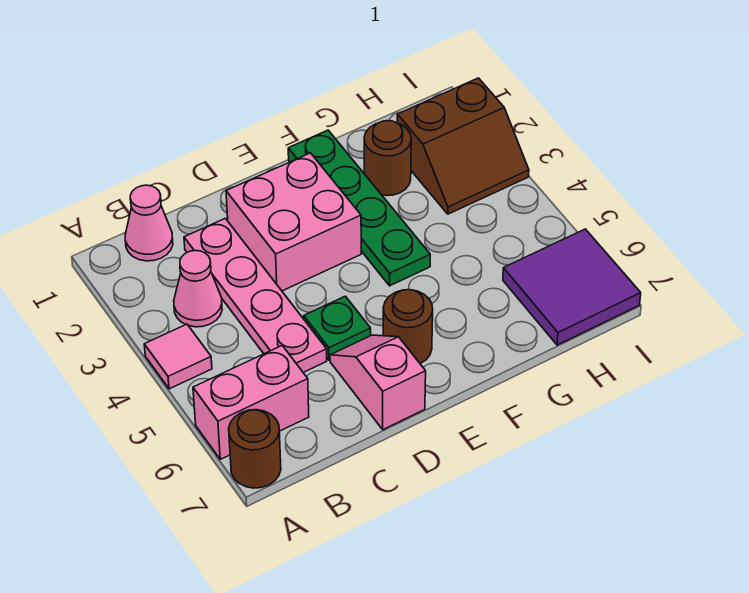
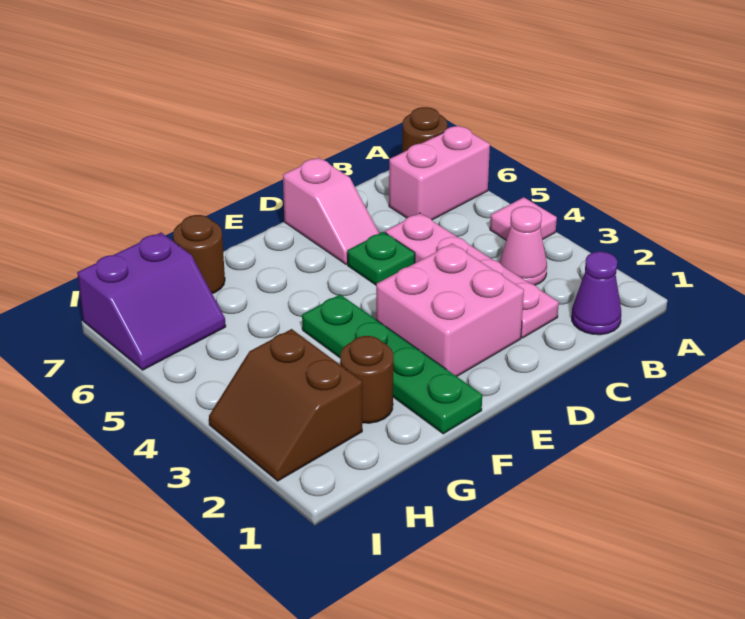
pink 1x1 cone [125,185,173,261] -> purple 1x1 cone [572,252,621,335]
brown 1x1 round brick [383,290,433,364] -> brown 1x1 round brick moved to [173,215,225,294]
brown 2x2 slope [397,78,529,214] -> brown 2x2 slope turned to [209,329,362,481]
purple 2x2 tile [503,229,641,345] -> purple 2x2 slope [77,233,226,370]

